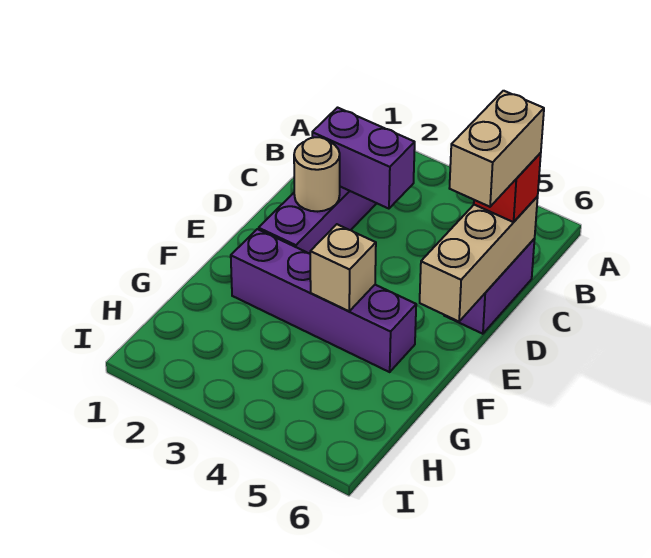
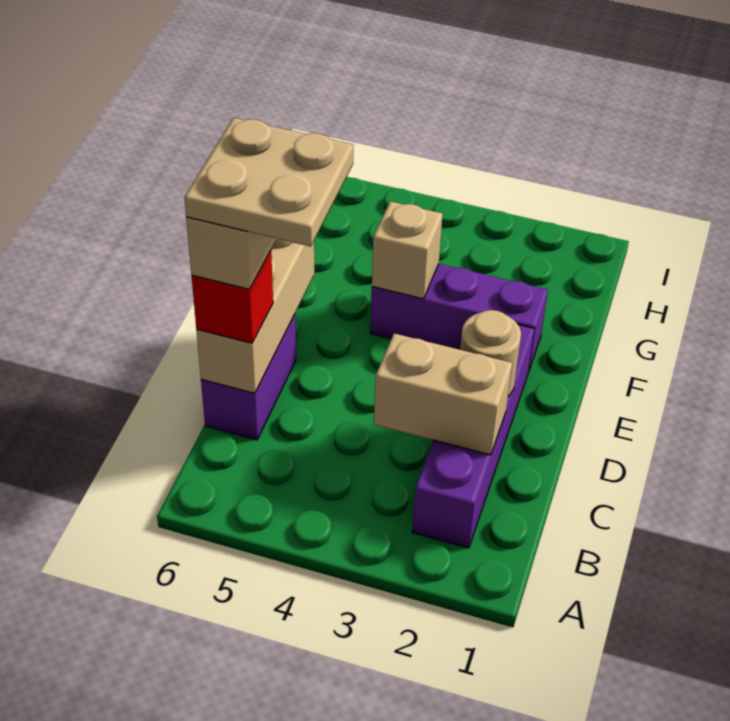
purple 1x2 brick [312,108,415,209] -> tan 1x2 brick [374,333,512,455]
none -> tan 2x2 plate [184,118,353,247]
purple 1x4 brick [231,229,416,372] -> purple 1x3 brick [370,264,548,372]

